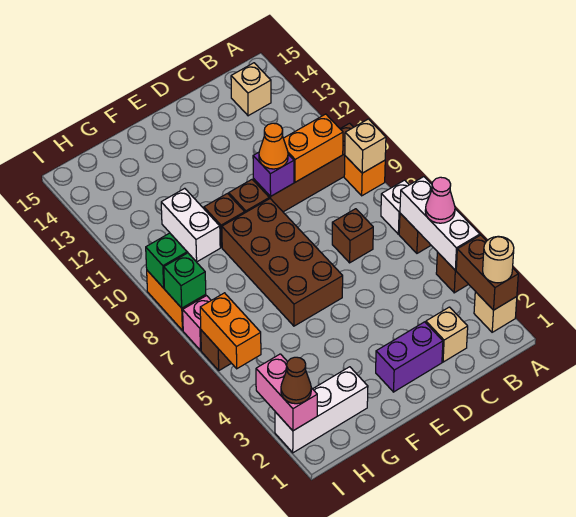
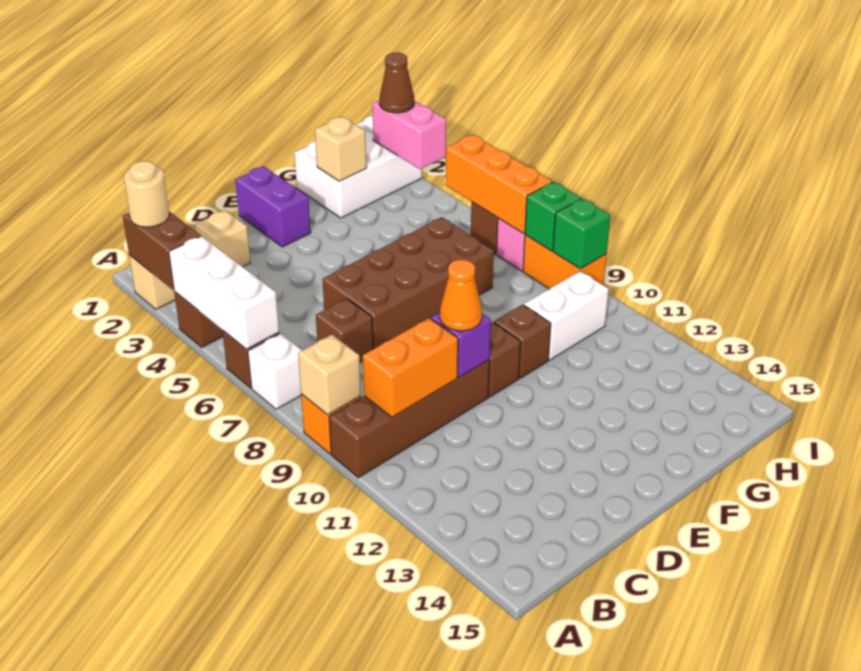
pink 1x1 cone [425,177,455,223] -> none
tan 1x1 brick [231,63,271,116] -> tan 1x1 brick moved to [315,117,366,181]
purple 1x2 brick [376,322,443,392] -> purple 1x2 brick turned to [235,166,311,247]
brown 2x4 brick [222,199,343,326] -> brown 2x4 brick turned to [322,217,494,349]
white 1x3 brick [275,367,368,453] -> white 2x3 brick [294,116,422,218]
white 1x2 brick [161,188,220,262] -> white 1x2 brick turned to [524,271,609,360]
orange 1x2 brick [200,293,261,369] -> orange 1x3 brick [446,135,552,233]

